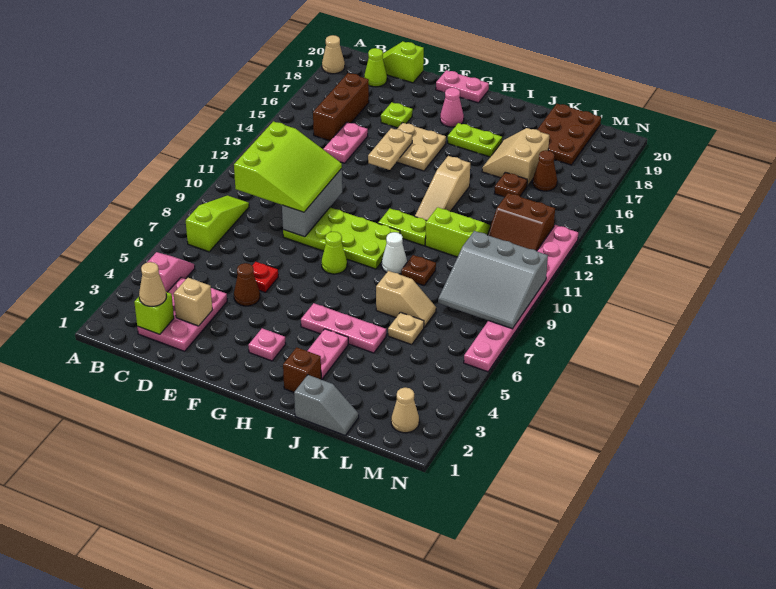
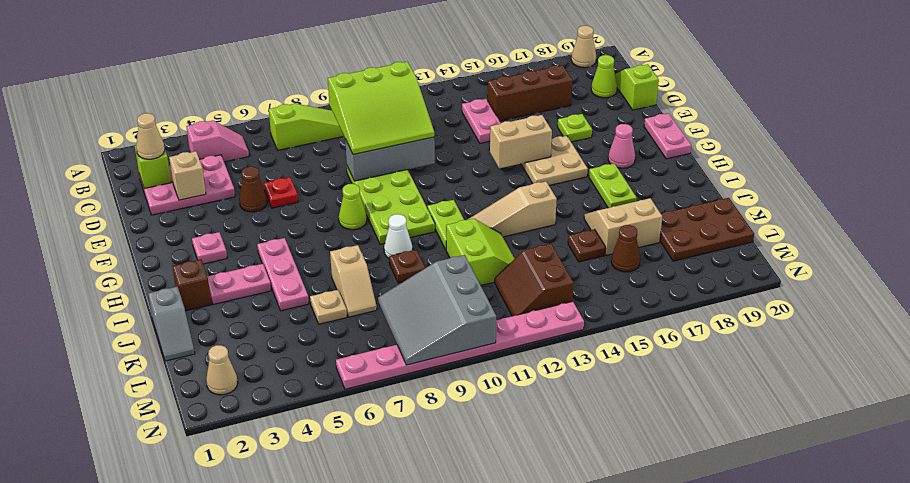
pink 1x2 plate [323,122,368,163] -> pink 1x2 plate turned to [462,99,501,143]
tan 1x2 plate [368,128,412,170] -> tan 1x2 brick [490,115,552,168]

